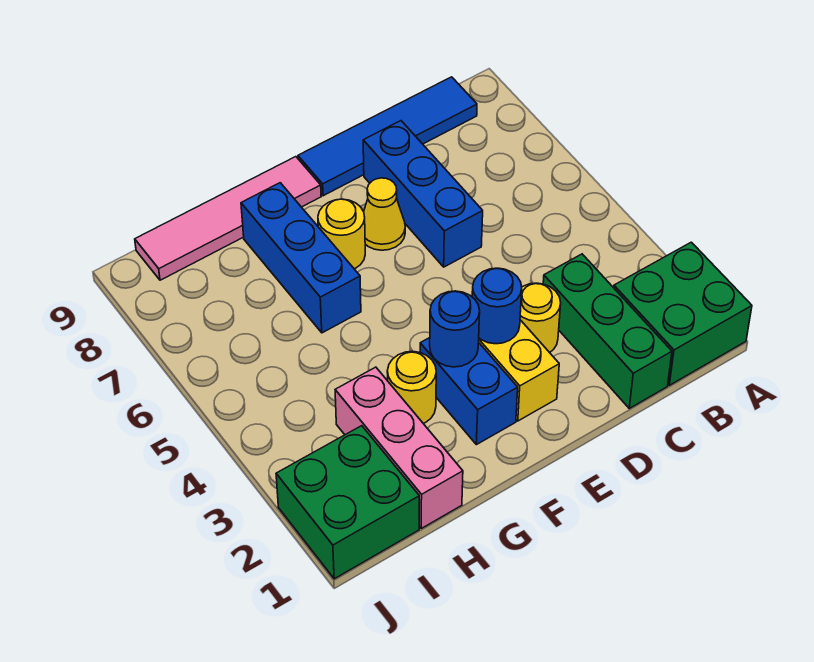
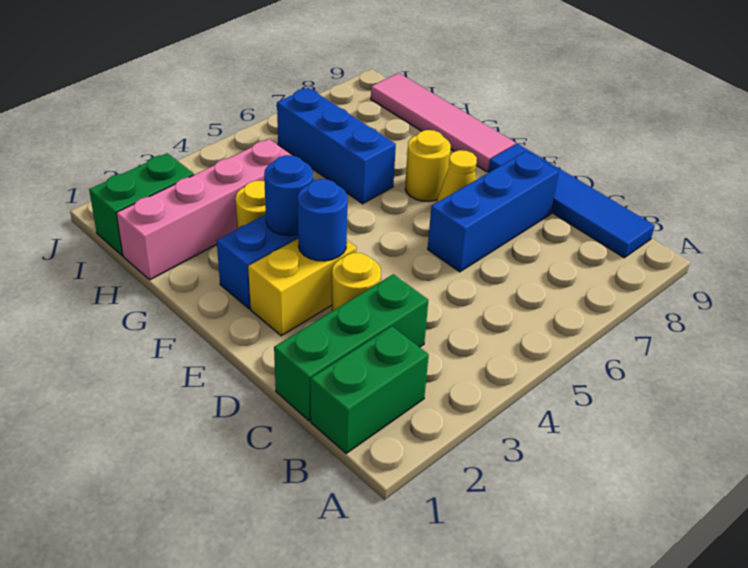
green 2x2 brick [614,242,752,385] -> green 1x2 brick [311,326,429,453]
blue 1x3 brick [241,183,361,333] -> blue 1x3 brick turned to [277,88,396,204]
pink 1x3 brick [335,367,463,528] -> pink 1x4 brick [116,139,293,280]
green 2x2 brick [276,426,419,579] -> green 1x2 brick [89,153,194,255]

